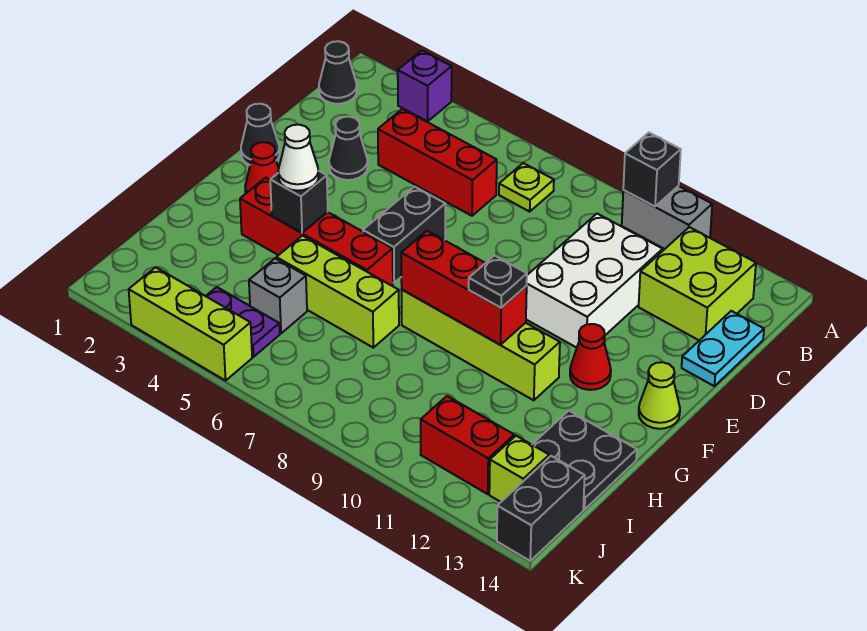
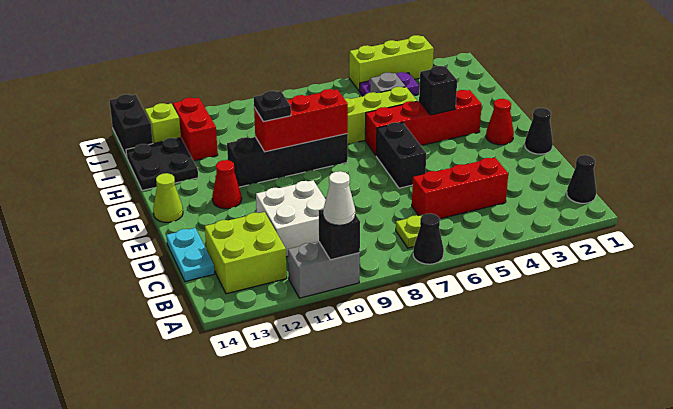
purple 1x1 brick [398,51,452,121] -> none
white 2x3 brick [526,214,663,348] -> white 2x2 brick [256,180,326,257]
black 1x1 cone [329,117,368,180] -> black 1x1 cone moved to [413,213,444,264]
white 1x1 cone [278,125,319,191] -> white 1x1 cone moved to [323,171,355,225]
lime 1x4 brick [402,290,560,400] -> black 1x4 brick [227,134,348,187]
red 1x2 brick [421,396,514,494] -> red 1x2 brick turned to [173,97,218,161]

